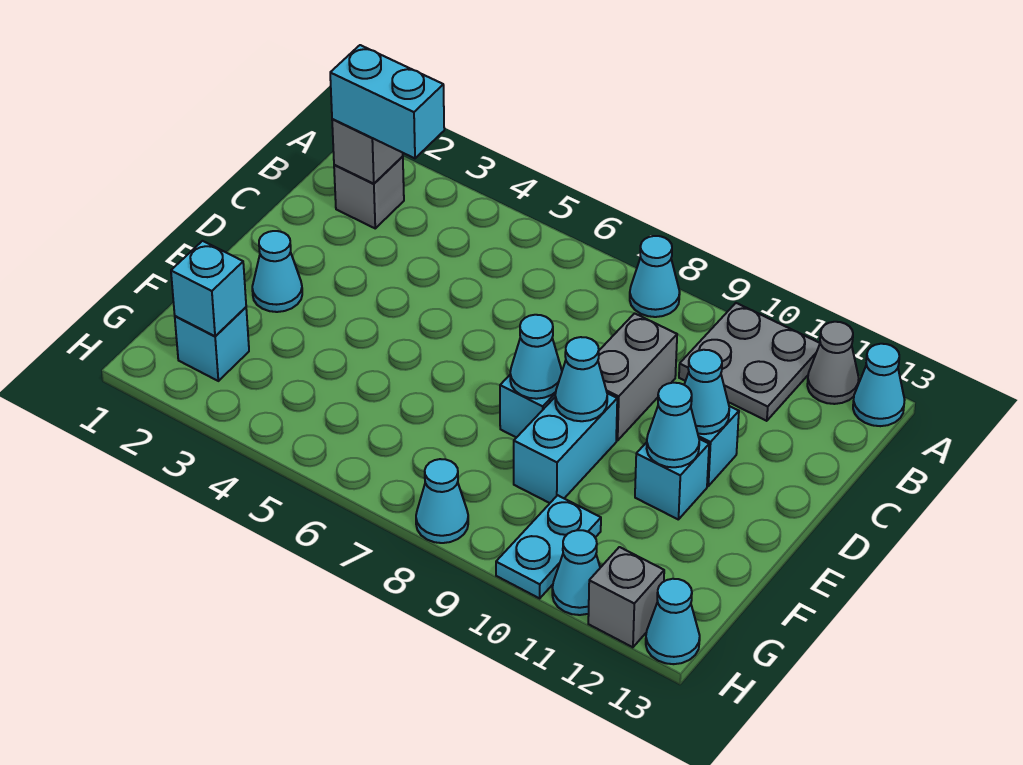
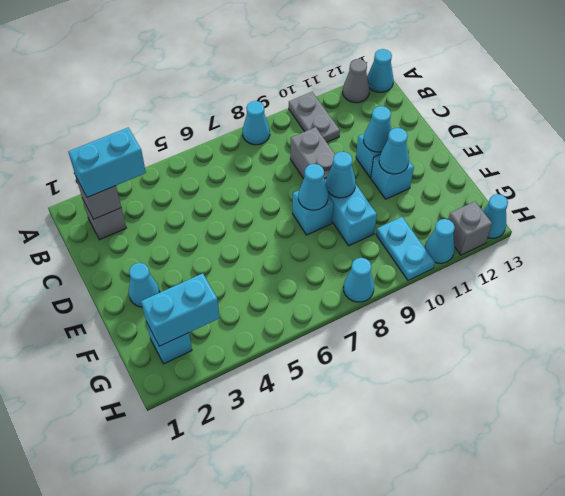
grey 2x2 plate [679,303,820,421] -> grey 1x2 plate [289,92,340,142]
cyan 1x1 brick [171,241,246,336] -> cyan 1x2 brick [141,273,220,346]

